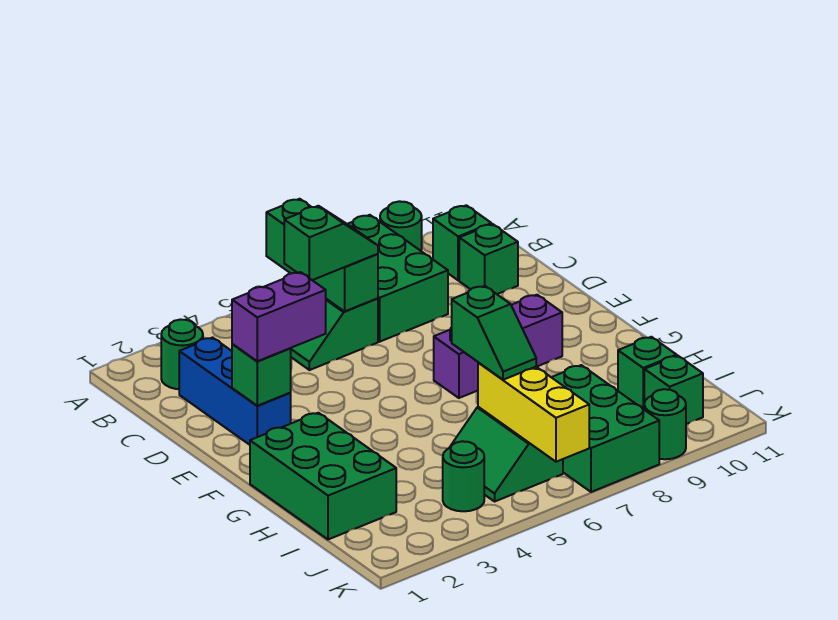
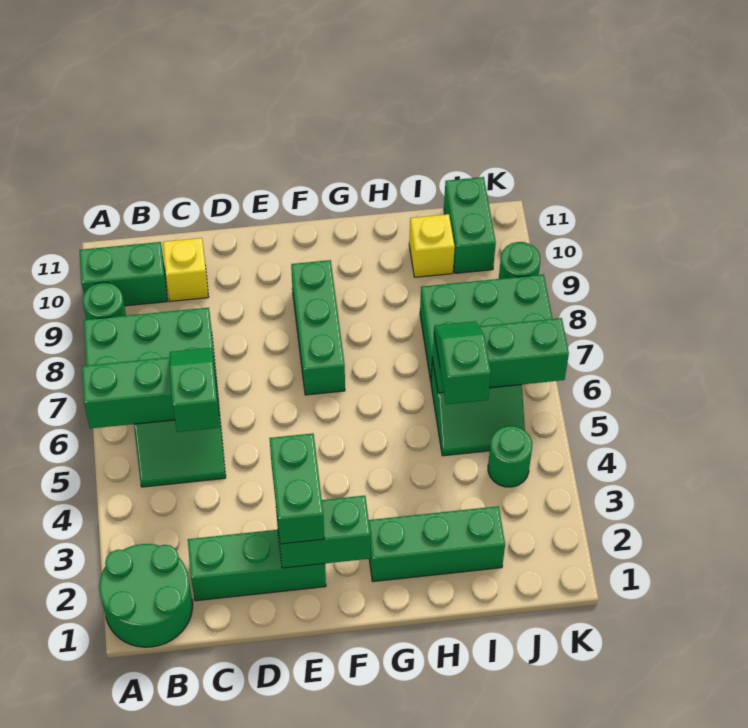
green 1x1 round brick [161,319,203,389] -> green 2x2 round brick [99,544,193,647]
green 1x1 brick [433,205,491,280] -> green 1x2 brick [80,242,167,306]
blue 1x3 brick [179,338,291,445] -> green 1x3 brick [188,530,326,601]
green 1x1 brick [459,224,518,294] -> yellow 1x1 brick [163,238,208,301]
green 1x1 brick [232,344,291,406] -> green 1x2 brick [276,496,371,568]
purple 1x2 brick [232,272,326,361] -> green 1x2 brick [269,433,324,544]
purple 1x3 brick [434,295,562,398] -> green 1x3 brick [291,260,345,395]
green 2x3 brick [250,413,396,539] -> green 1x3 brick [369,506,505,582]
green 1x2 slope [452,286,536,380] -> green 1x2 slope turned to [434,321,491,404]
yellow 1x3 brick [478,362,589,462] -> green 1x3 brick [432,318,569,393]
green 1x1 brick [618,337,677,409] -> yellow 1x1 brick [409,214,455,277]
green 1x1 brick [644,356,703,424] -> green 1x2 brick [444,177,496,273]

